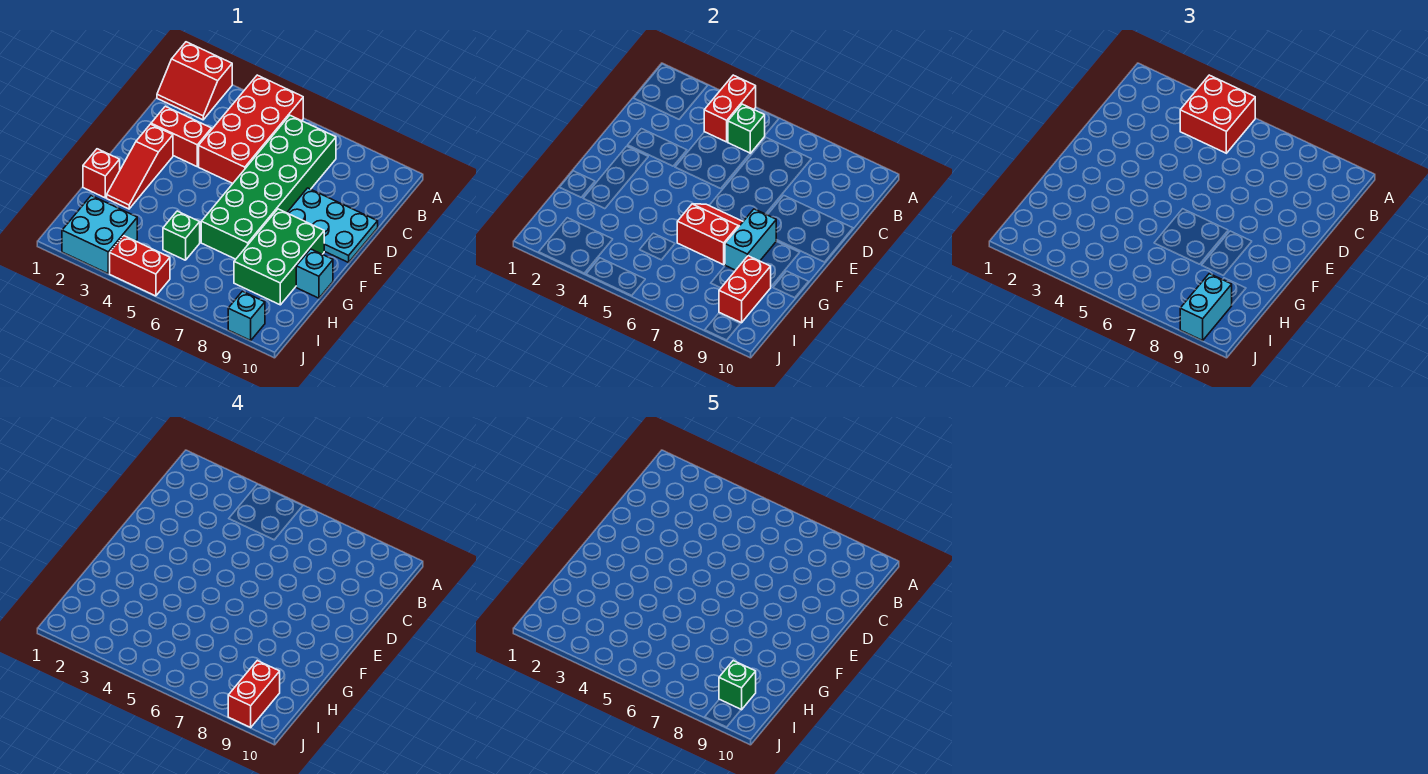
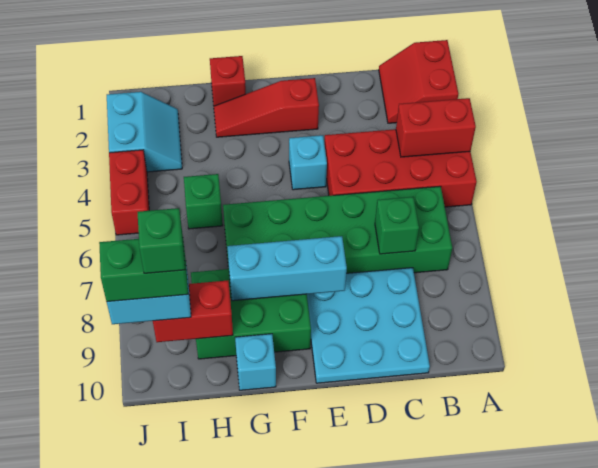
red 2x2 brick [1180,75,1255,153] -> none
green 1x1 brick [728,104,765,153] -> green 1x1 brick moved to [375,197,419,254]
red 1x2 brick [151,106,212,166] -> none
cyan 2x3 plate [287,188,378,263] -> cyan 3x3 plate [307,268,430,383]
red 2x2 slope [677,204,743,265] -> none
cyan 1x2 brick [725,209,776,270] -> cyan 1x3 brick [227,236,347,301]
cyan 2x2 brick [62,196,137,273] -> cyan 2x2 slope [107,92,182,172]
red 1x2 brick [228,661,280,727] -> green 1x2 brick [99,239,188,302]
cyan 1x1 brick [228,291,265,340] -> cyan 1x1 brick moved to [289,135,327,190]

